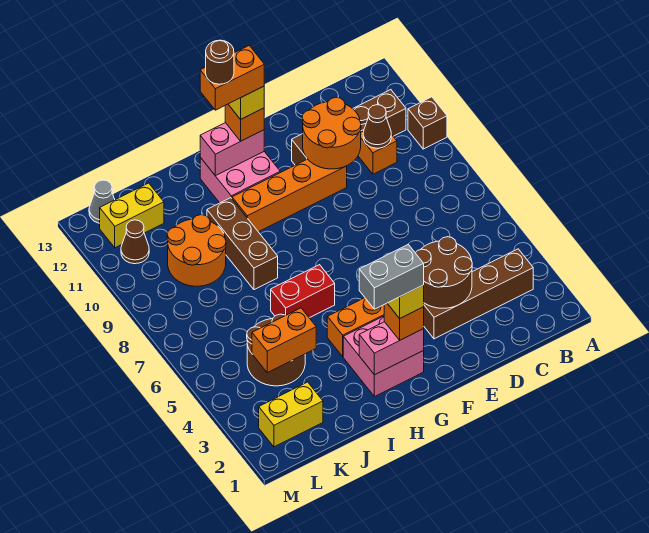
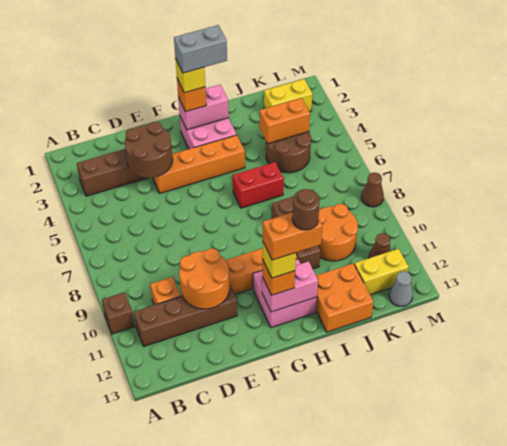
brown 1x1 cone [363,105,391,148] -> brown 1x1 cone moved to [361,173,384,207]
none -> orange 2x2 brick [316,264,373,332]

